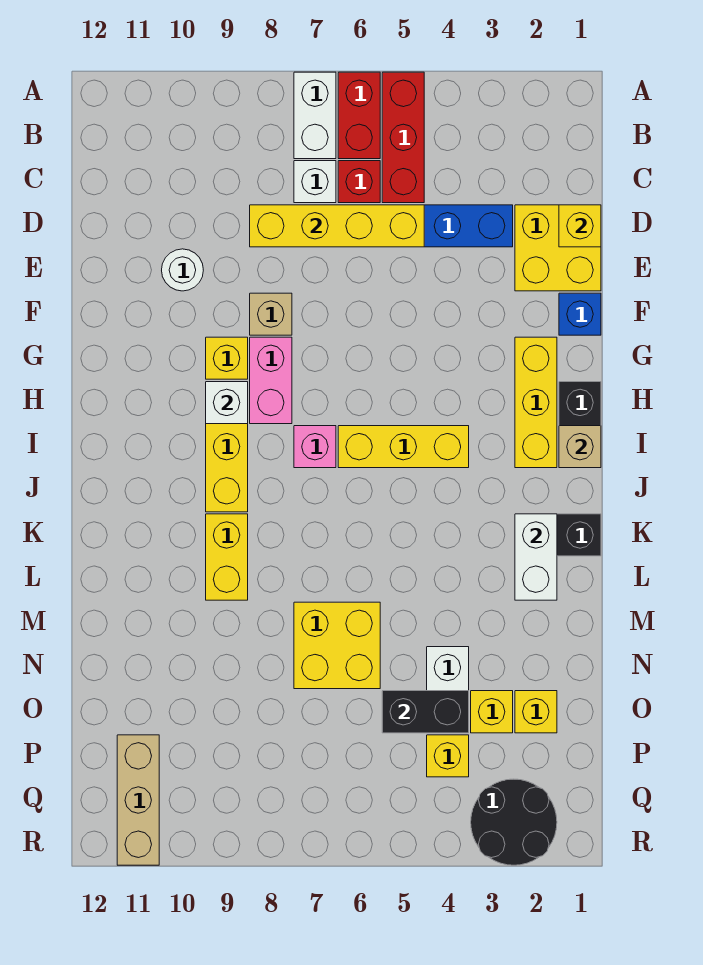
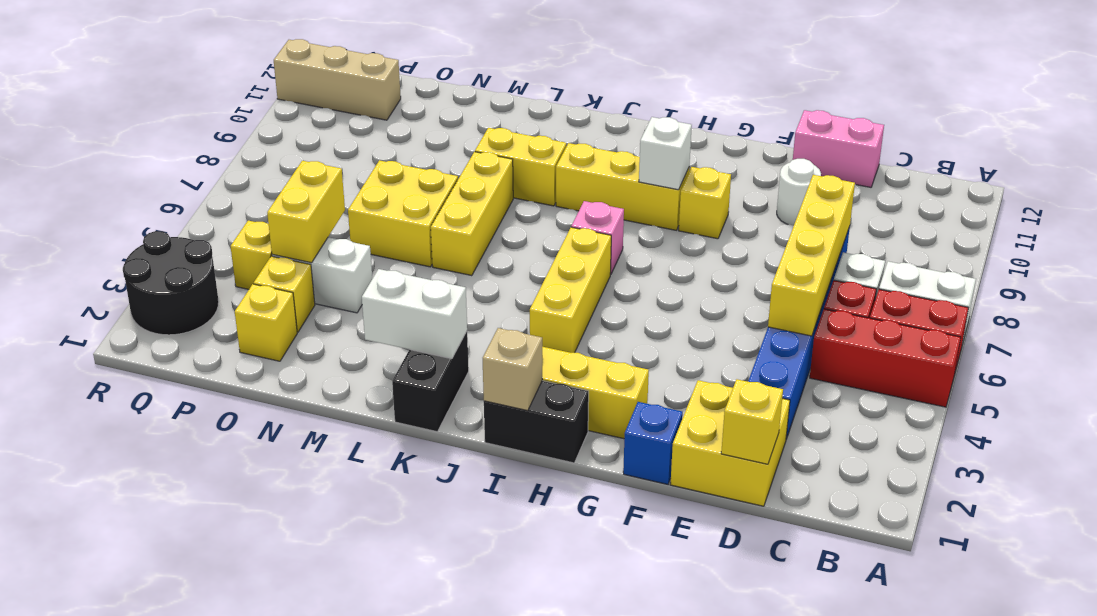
tan 1x1 brick [250,293,292,335] -> none
pink 1x2 brick [250,337,292,424] -> pink 1x2 brick moved to [793,110,884,187]
none -> yellow 1x3 brick [431,152,513,276]
black 1x2 brick [382,691,469,733] -> yellow 1x2 brick [267,161,345,263]

